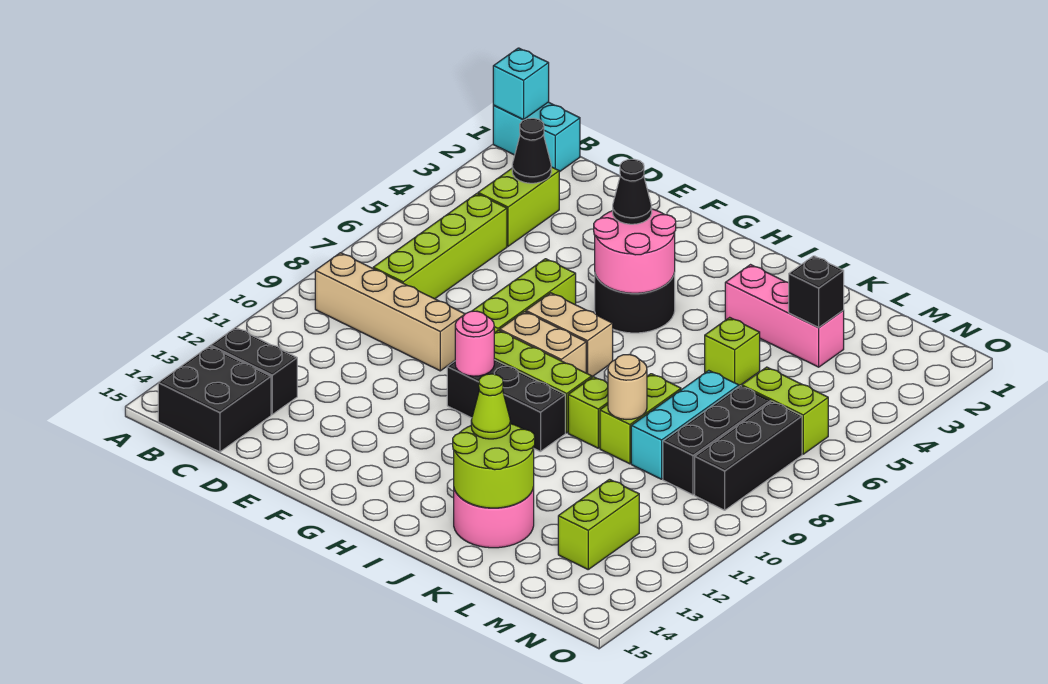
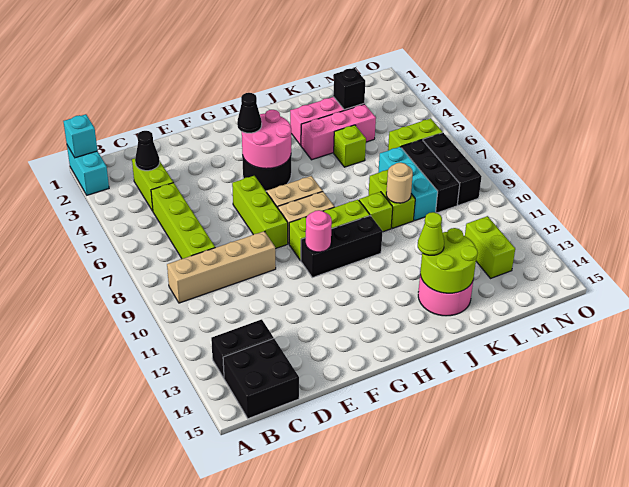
cyan 1x2 brick [493,102,580,172] -> cyan 1x2 brick turned to [67,145,109,195]
none -> pink 1x3 brick [301,104,376,160]

